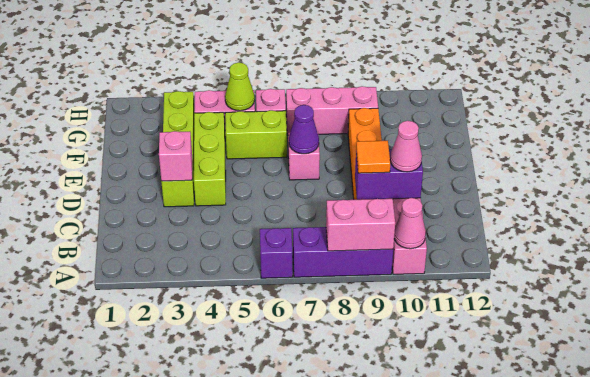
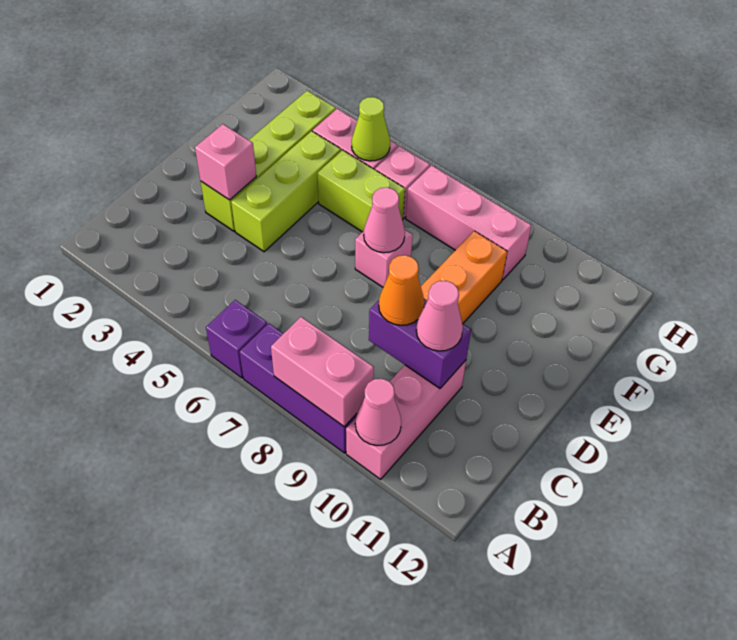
orange 1x1 tile [356,141,390,173] -> orange 1x1 cone [379,255,424,325]
purple 1x1 cone [289,105,319,154] -> pink 1x1 cone [364,187,405,253]

